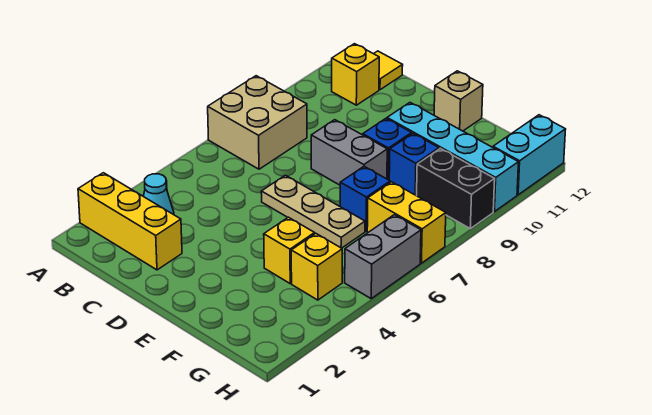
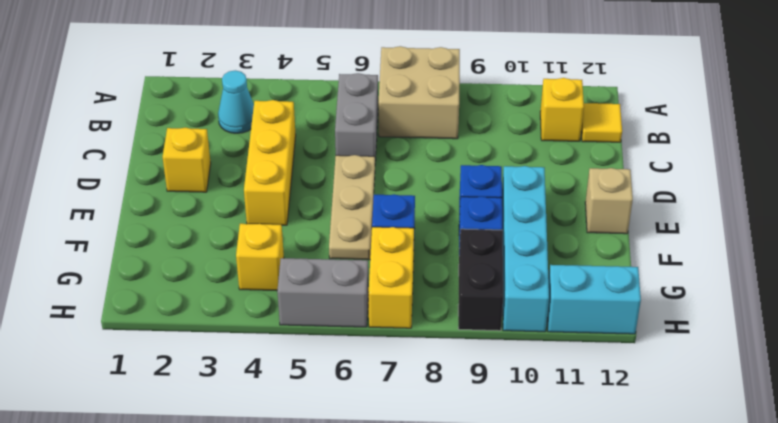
yellow 1x3 brick [78,173,182,270] -> yellow 1x3 brick moved to [244,100,296,225]
grey 1x2 brick [311,120,387,185] -> grey 1x2 brick moved to [335,73,378,161]
yellow 1x1 brick [264,217,315,283] -> yellow 1x1 brick moved to [163,128,211,192]

